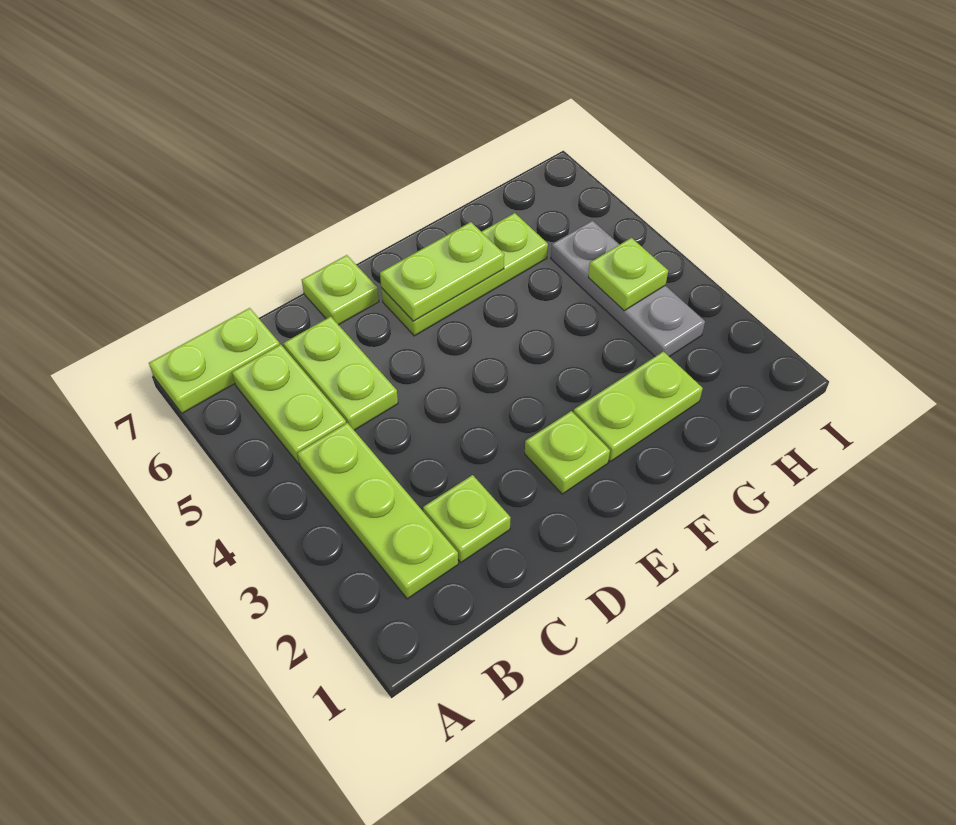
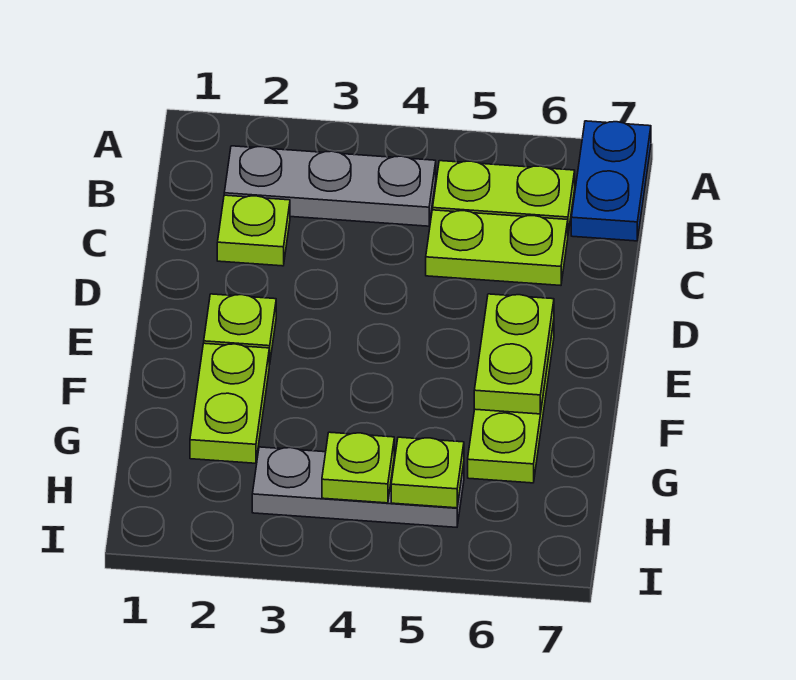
lime 1x2 plate [149,308,280,413] -> blue 1x2 plate [571,121,651,241]
lime 1x3 plate [297,423,458,599] -> grey 1x3 plate [224,146,436,226]
lime 1x1 plate [302,255,379,325] -> lime 1x1 plate moved to [391,437,464,508]

